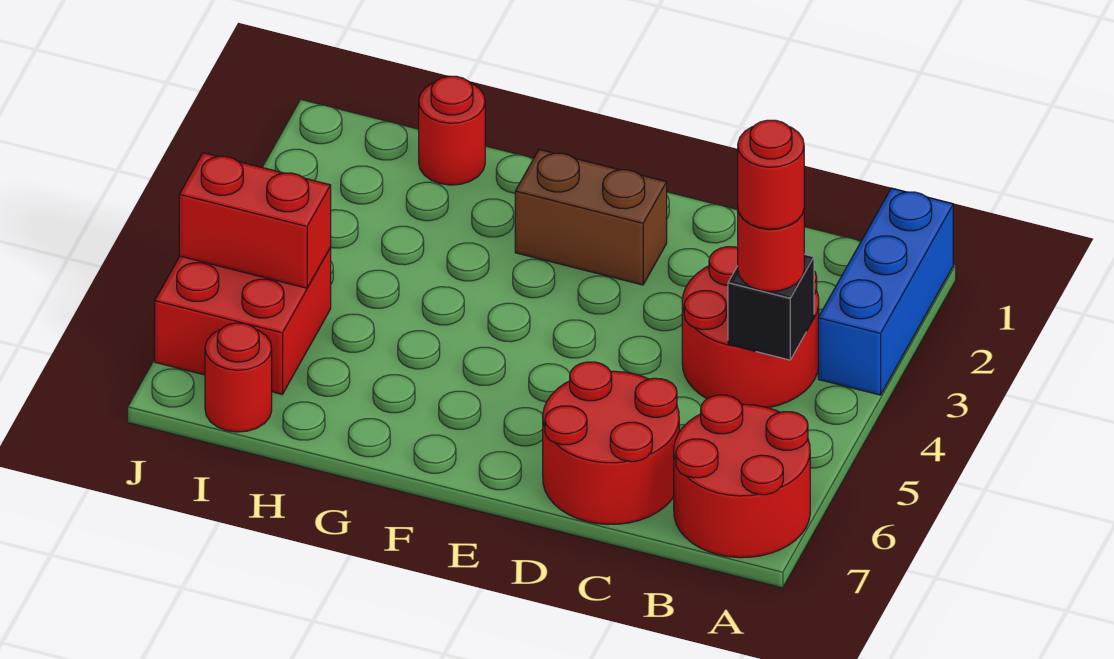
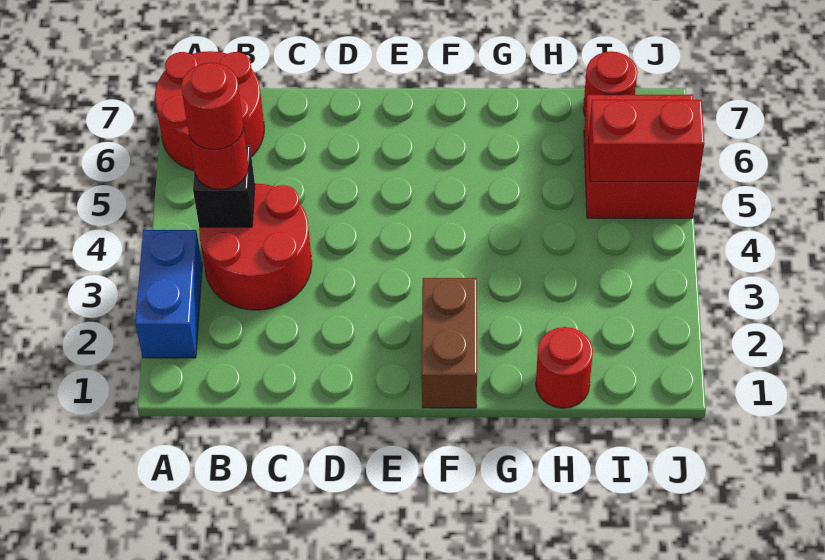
blue 1x3 brick [818,188,953,395] -> blue 1x2 brick [135,230,202,358]
red 2x2 round brick [543,362,679,525] -> none
brown 1x2 brick [515,149,667,285] -> brown 1x2 brick turned to [422,278,477,408]

